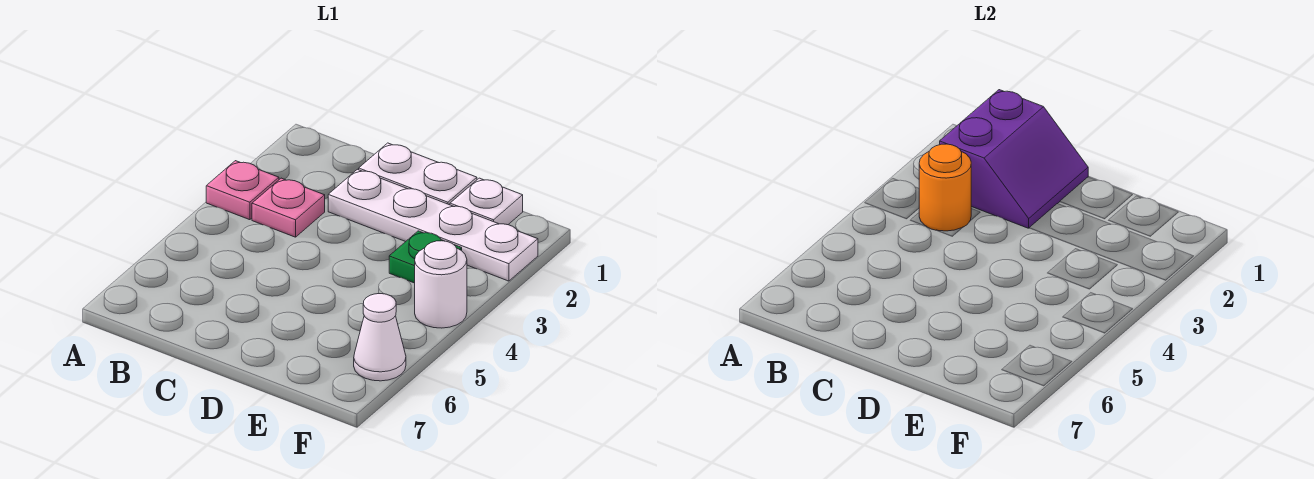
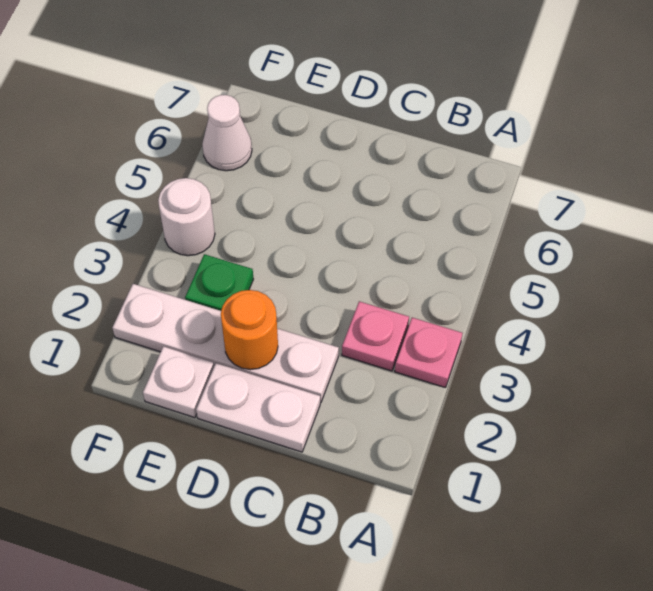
purple 2x2 slope [940,90,1088,228] -> none
orange 1x1 round brick [919,144,971,231] -> orange 1x1 round brick moved to [221,290,278,370]

